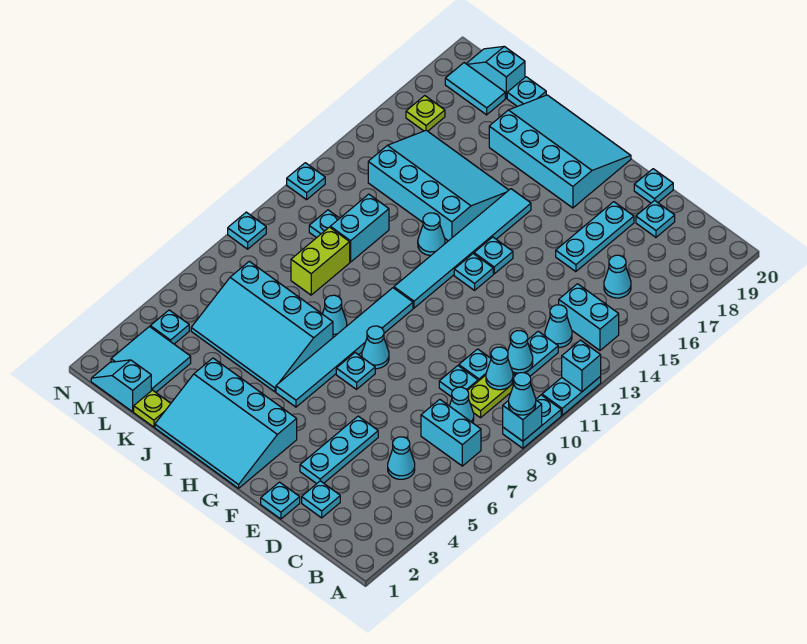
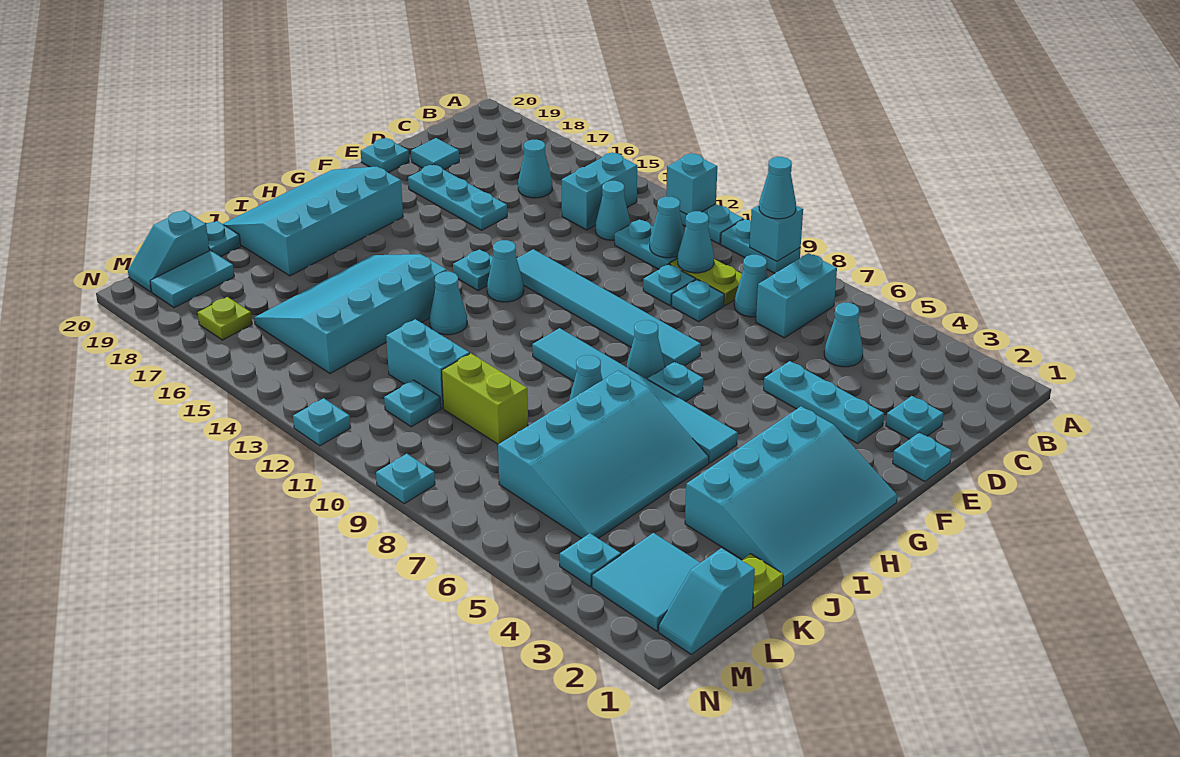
cyan 1x1 plate [636,200,675,237] -> cyan 1x1 tile [411,138,459,170]
cyan 1x1 plate [454,254,493,290] -> cyan 1x1 cone [487,240,524,302]
cyan 1x6 tile [394,189,531,308] -> cyan 1x6 tile moved to [517,249,701,367]

